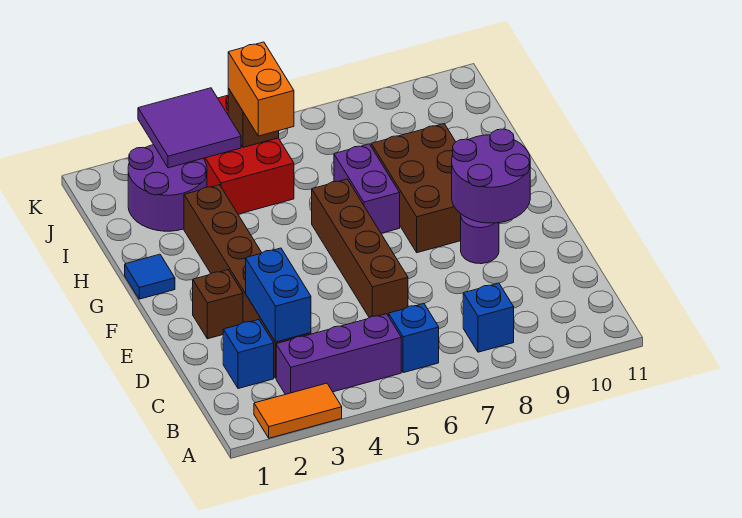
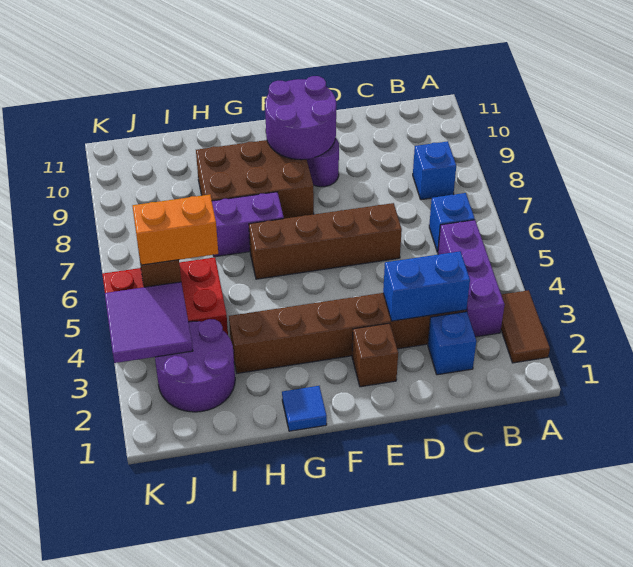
orange 1x2 tile [254,383,342,438] -> brown 1x2 tile [501,290,550,363]

